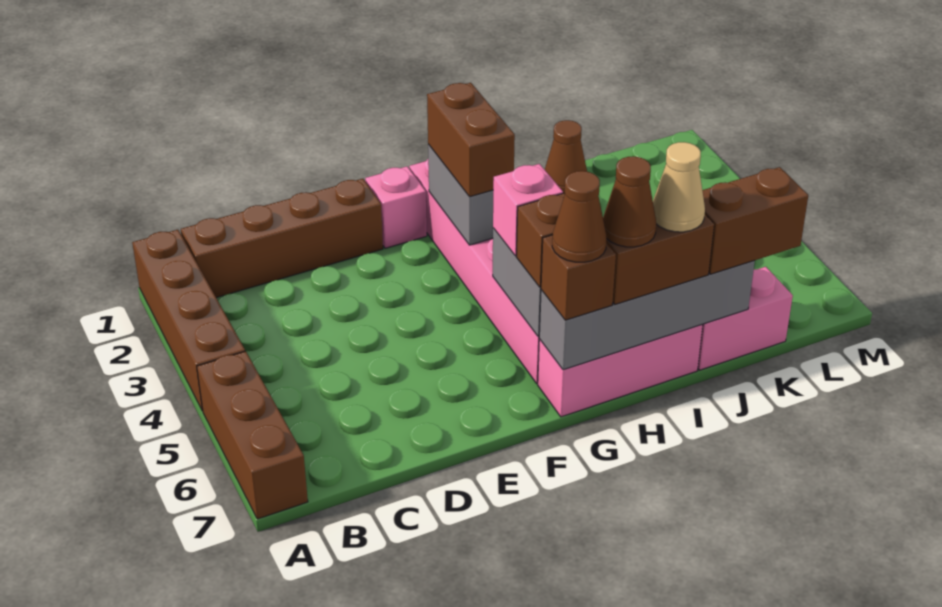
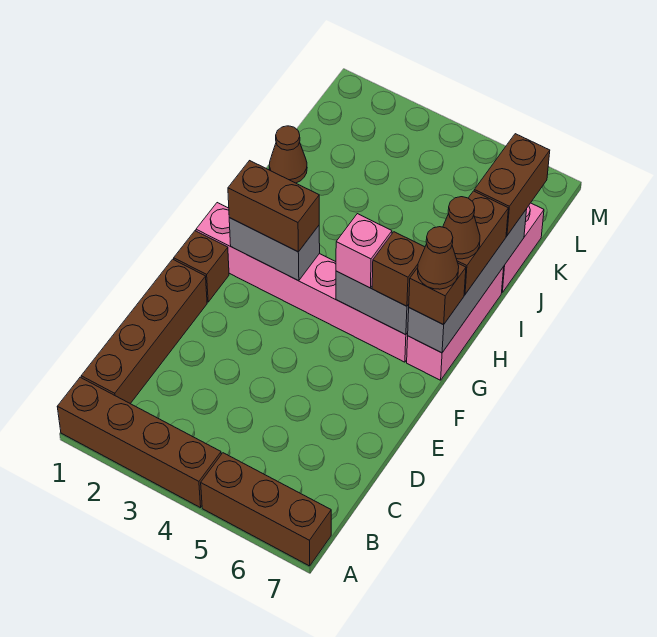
pink 1x1 brick [365,166,427,248] -> brown 1x1 brick [174,231,229,302]
tan 1x1 cone [653,142,705,232] -> none

